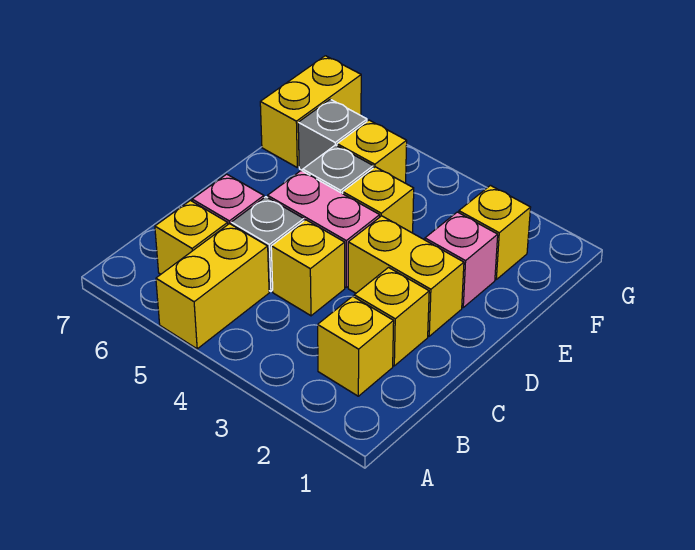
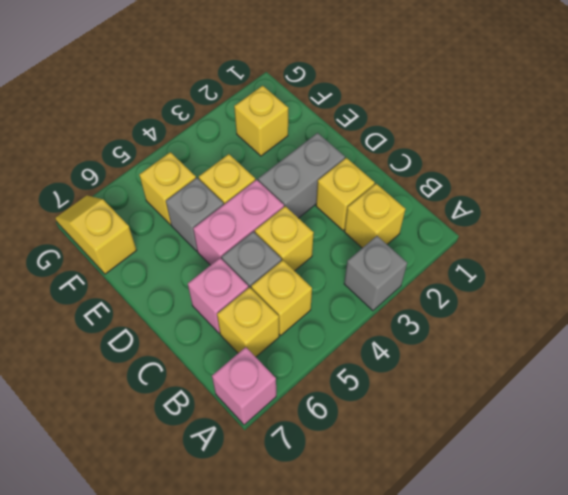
yellow 1x2 brick [156,224,269,349] -> yellow 1x1 brick [251,260,312,335]
yellow 1x2 brick [348,216,464,336] -> grey 1x2 brick [258,133,345,218]
pink 1x1 brick [425,212,498,307] -> pink 1x1 brick moved to [212,347,276,425]
grey 1x1 brick [298,99,367,171] -> grey 1x1 brick moved to [344,236,407,311]
yellow 1x2 brick [260,56,361,167] -> yellow 1x2 slope [55,195,137,274]

